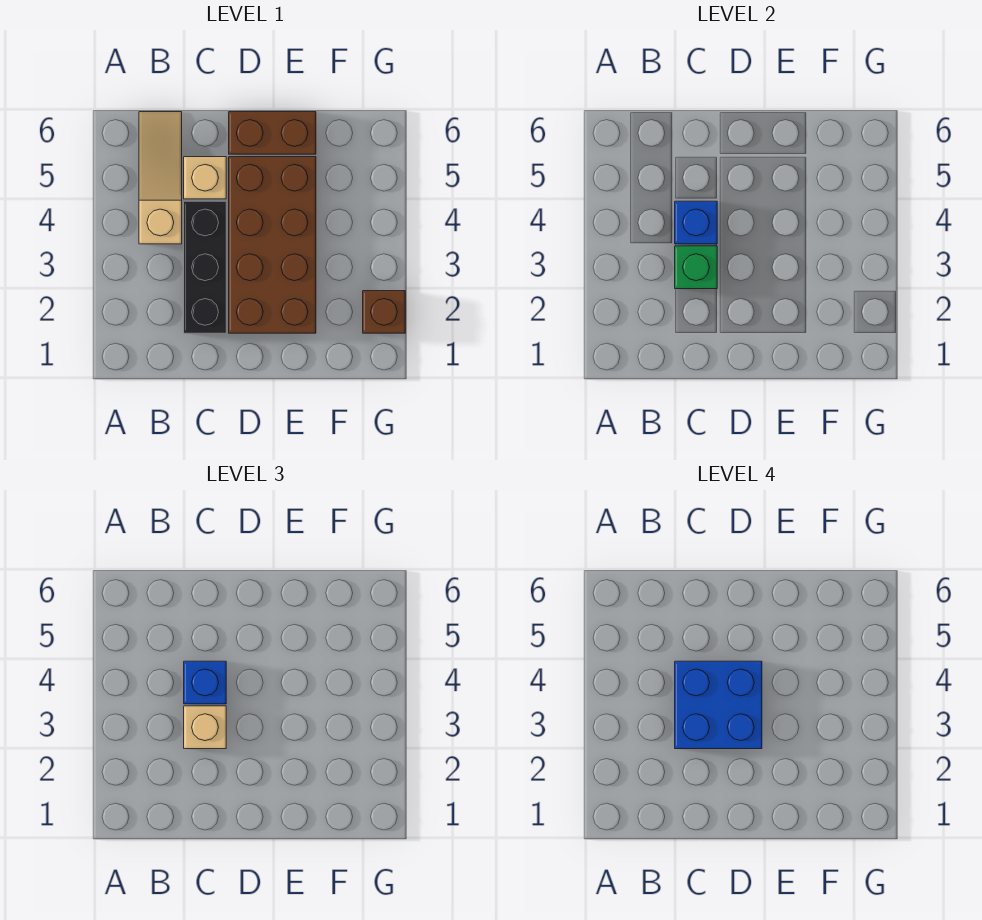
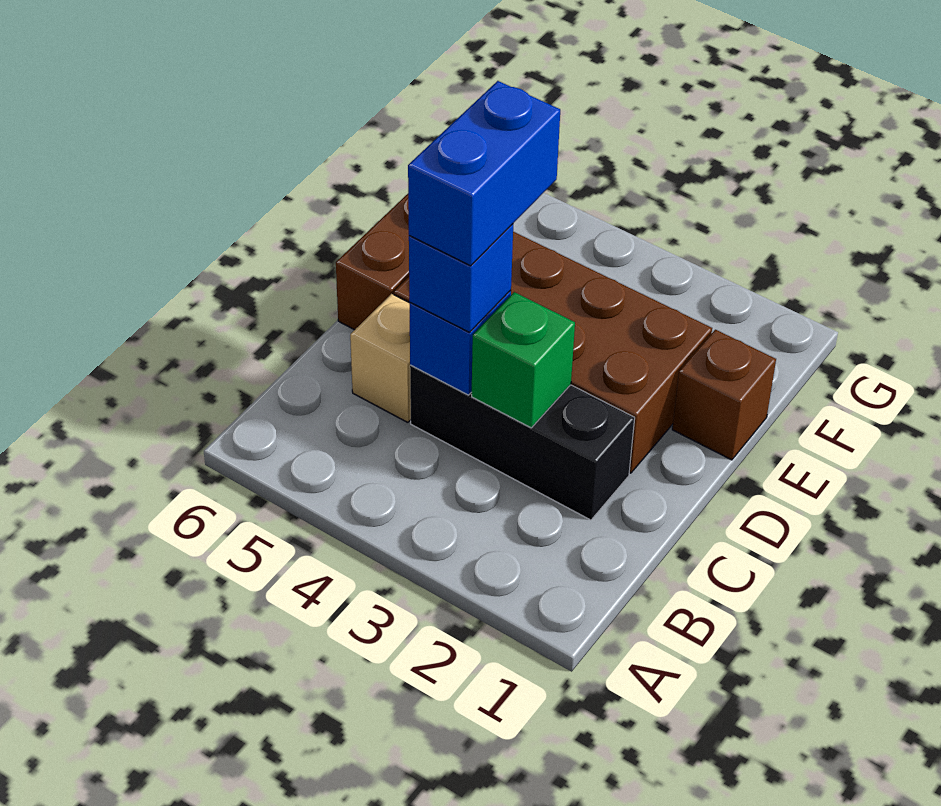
tan 1x3 slope [139,112,182,244] -> none
tan 1x1 brick [184,706,226,749] -> none
blue 2x2 brick [675,661,762,749] -> blue 1x2 brick [408,81,560,266]
brown 1x1 brick [363,291,405,333] -> brown 1x1 brick moved to [672,330,776,460]

